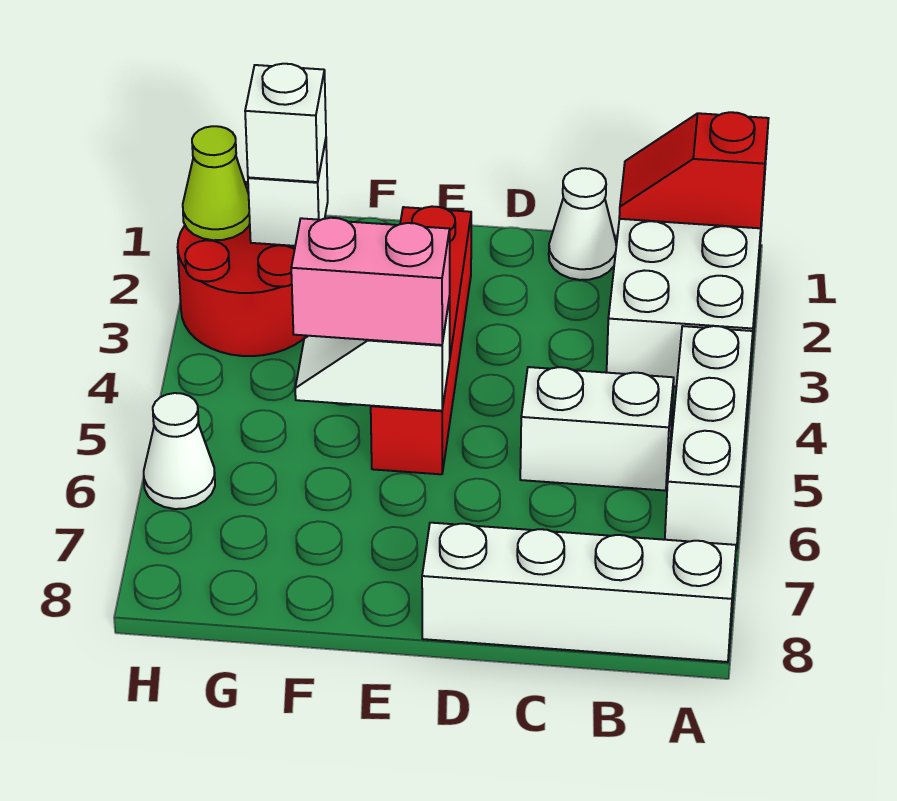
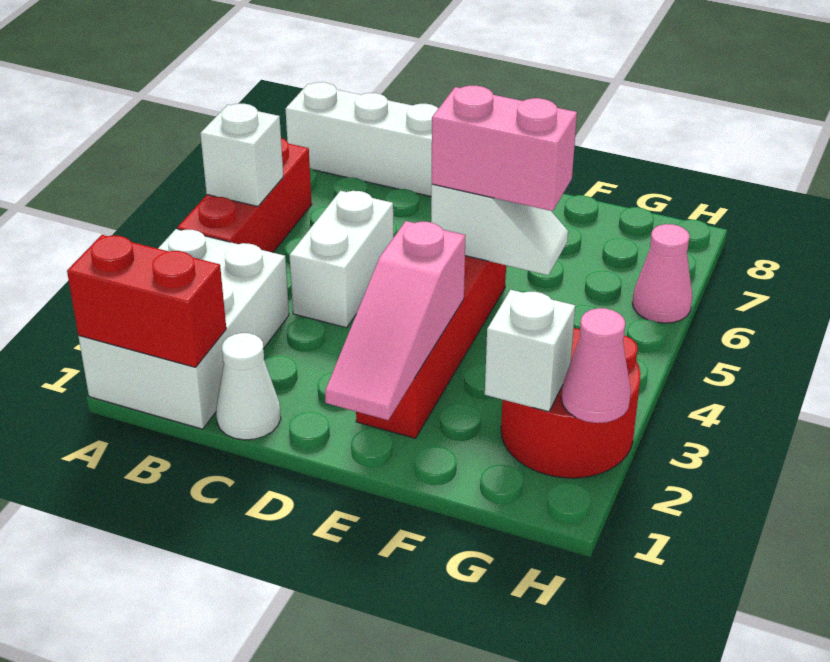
red 1x2 slope [619,112,769,228] -> red 1x2 brick [67,235,226,367]
white 1x3 brick [665,326,753,550] -> red 1x3 brick [177,138,312,253]
white 1x2 brick [520,367,674,491] -> white 1x2 brick turned to [289,191,393,328]
none -> pink 1x3 slope [325,221,466,420]
white 1x1 brick [245,64,326,182] -> white 1x1 brick moved to [200,104,283,206]
lime 1x1 cone [183,126,250,240] -> pink 1x1 cone [561,308,631,423]
white 1x1 cone [144,393,215,509] -> pink 1x1 cone [632,224,692,323]

